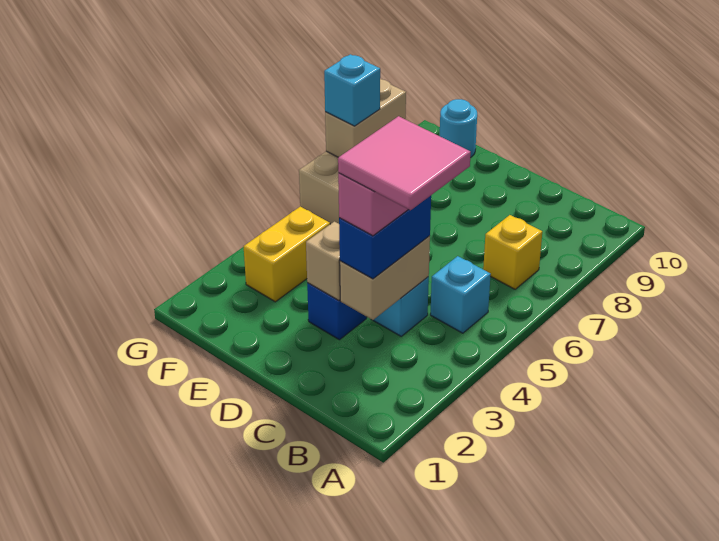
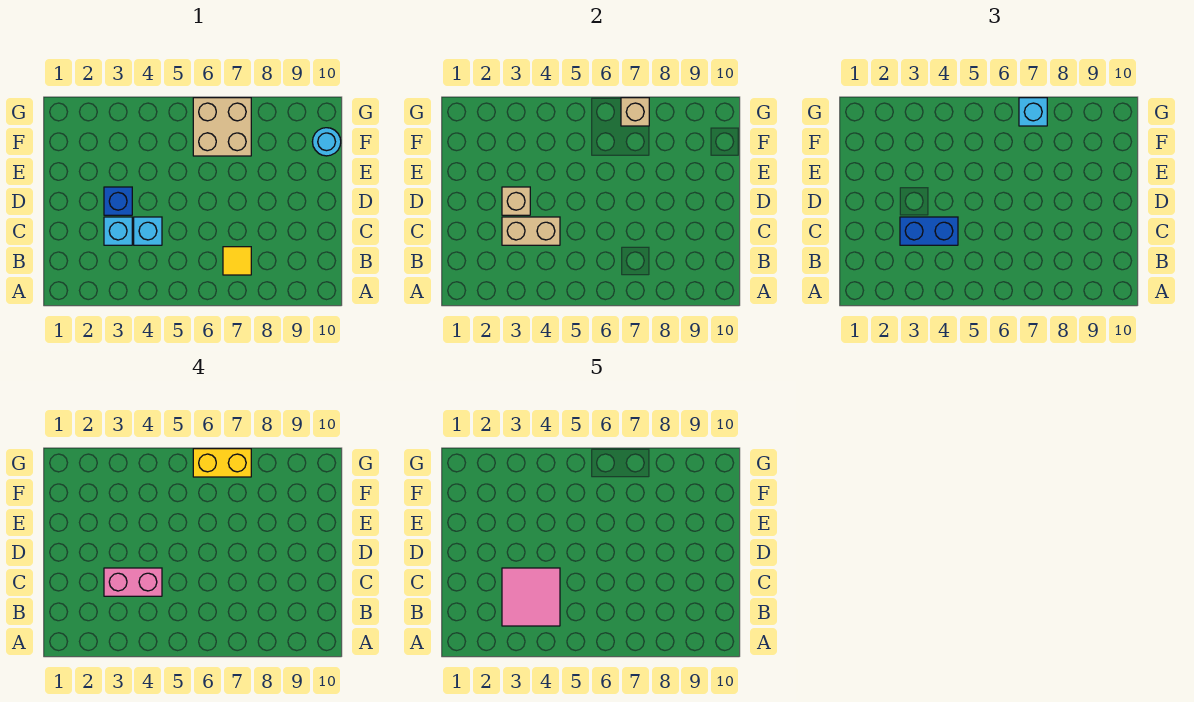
cyan 1x1 brick [430,256,491,333] -> cyan 1x1 brick moved to [104,217,132,245]
yellow 1x1 brick [483,215,542,289] -> yellow 1x1 tile [223,247,251,275]
yellow 1x2 brick [244,207,330,302] -> yellow 1x2 brick moved to [193,449,251,477]
tan 1x2 brick [325,79,406,157] -> tan 1x1 brick [621,98,649,126]

